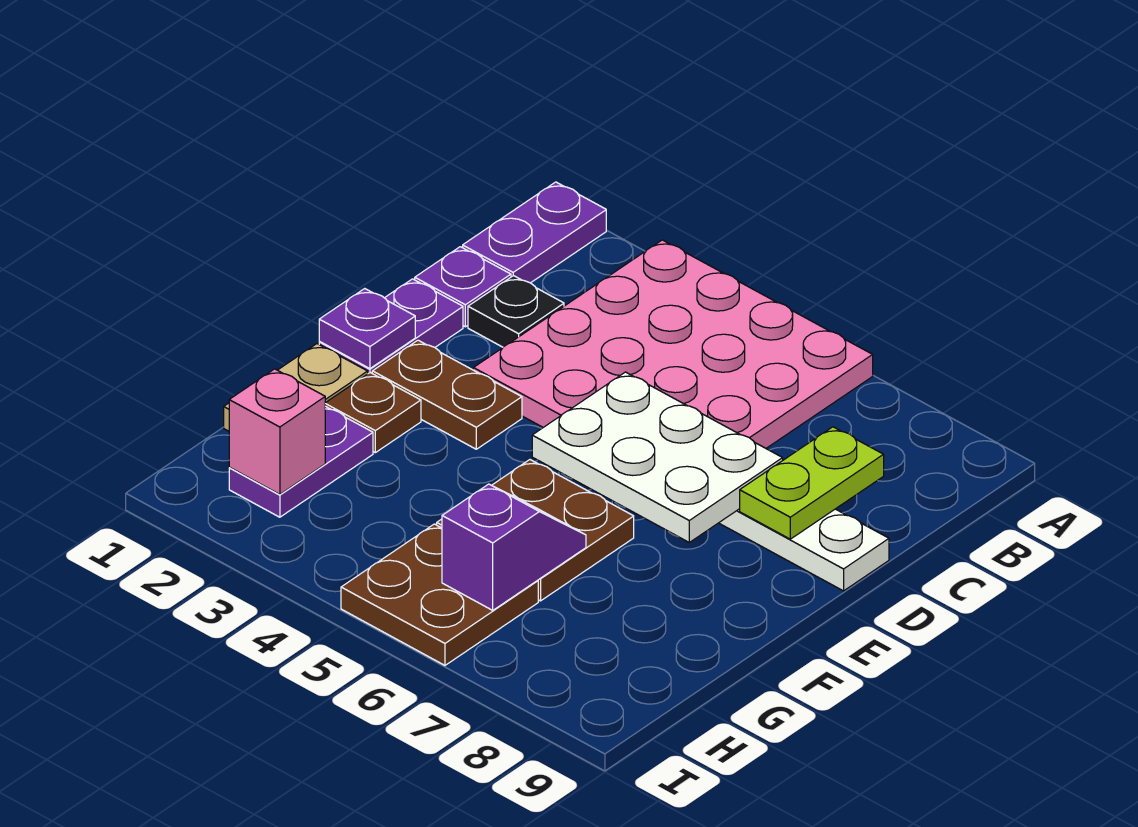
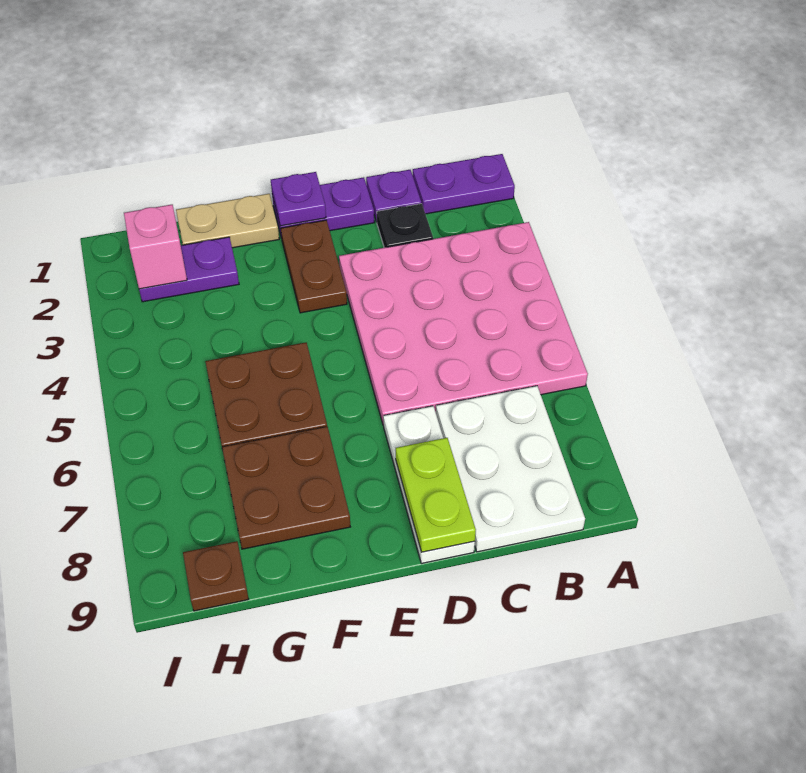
lime 1x2 plate [740,427,884,539] -> lime 1x2 plate turned to [396,438,476,552]
white 2x3 plate [532,372,783,542] -> white 2x3 plate moved to [436,386,585,552]
brown 1x1 plate [325,373,421,453] -> brown 1x1 plate moved to [183,541,248,611]
purple 1x2 slope [442,484,586,610] -> none
brown 2x2 plate [341,524,538,665] -> brown 2x2 plate moved to [222,427,350,549]

